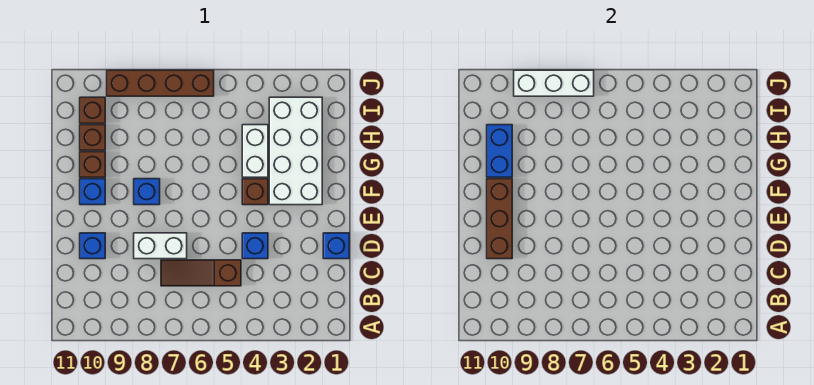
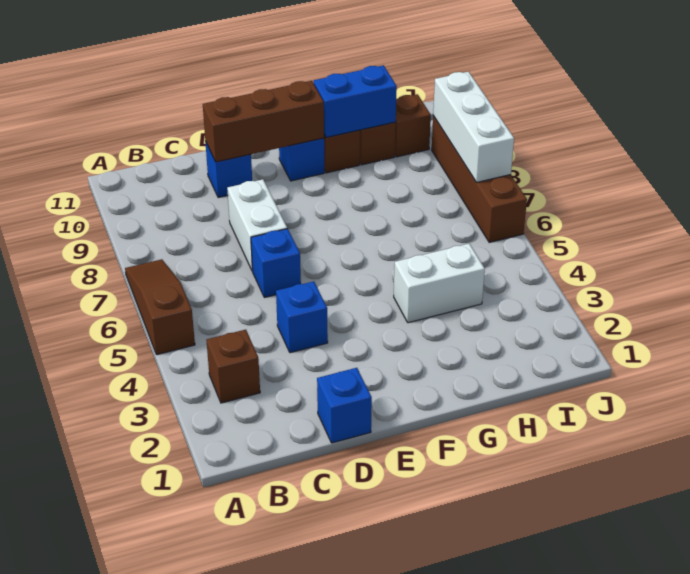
brown 1x3 slope [161,260,241,286] -> brown 1x3 slope moved to [125,259,195,355]
white 2x4 brick [269,97,322,205] -> none
brown 1x1 brick [242,179,268,205] -> brown 1x1 brick moved to [206,330,260,403]
blue 1x1 brick [134,179,160,205] -> blue 1x1 brick moved to [251,229,301,298]

